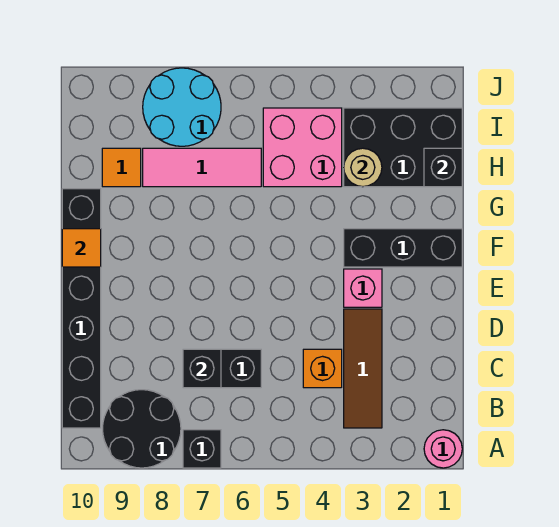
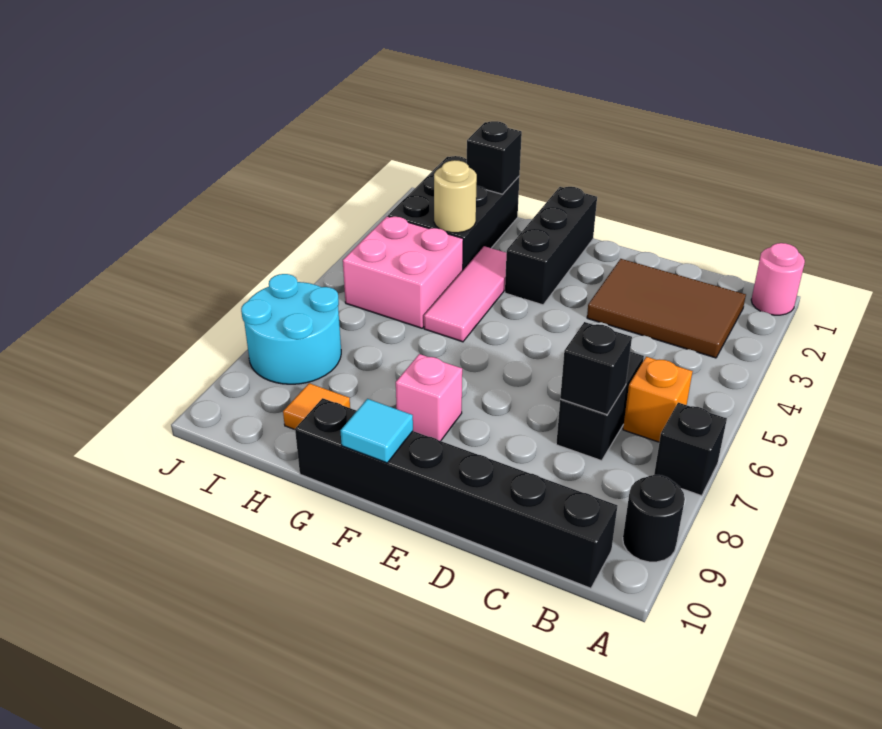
black 2x2 round brick [103,390,181,468] -> black 1x1 round brick [623,475,685,562]
brown 1x3 tile [344,309,382,428] -> brown 2x3 tile [587,259,746,358]
orange 1x1 brick [303,349,342,388] -> orange 1x1 brick moved to [623,357,693,442]
pink 1x1 brick [344,269,382,307] -> pink 1x1 brick moved to [396,354,462,441]
orange 1x1 tile [62,229,101,267] -> cyan 1x1 tile [340,399,413,463]
pink 1x3 tile [143,148,261,187] -> pink 1x3 tile moved to [424,246,506,342]

